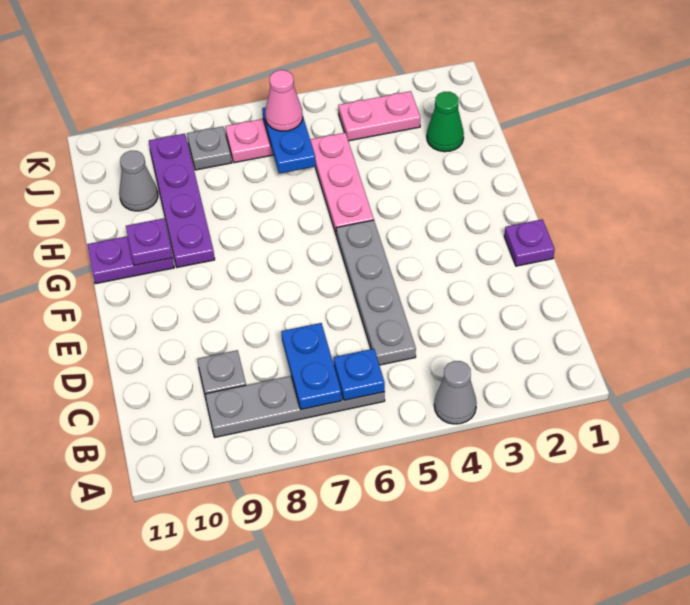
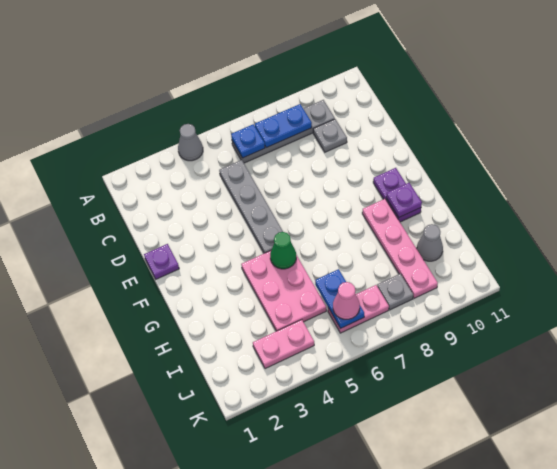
blue 1x2 plate [281,323,342,410] -> blue 1x2 plate turned to [255,104,312,148]
pink 1x3 plate [310,133,374,236] -> pink 2x3 plate [241,251,326,331]
purple 1x4 plate [149,134,215,267] -> pink 1x4 plate [362,199,438,298]
purple 1x2 plate [87,236,174,284] -> purple 1x2 plate turned to [373,168,421,222]
green 1x1 cone [427,92,464,152] -> green 1x1 cone moved to [270,232,296,269]

